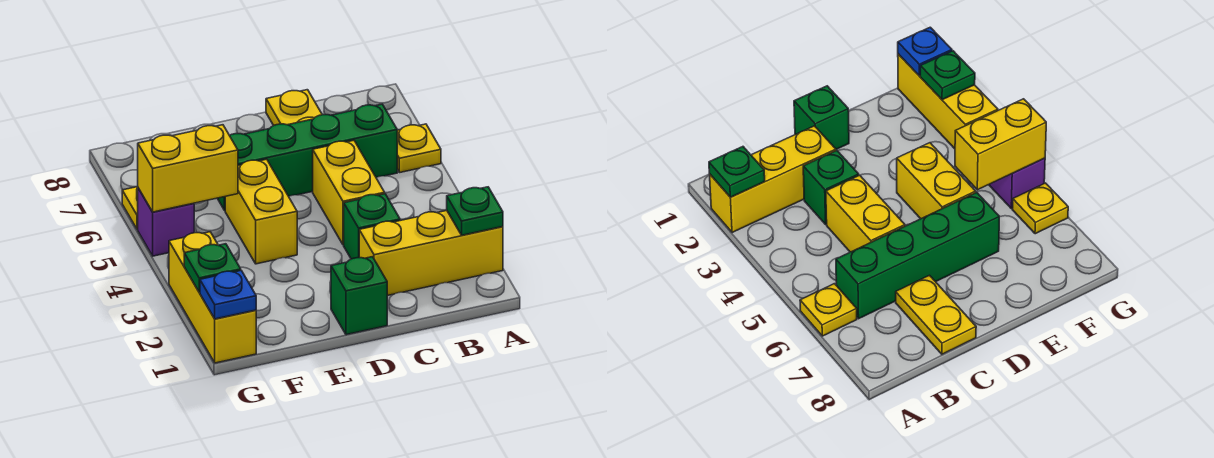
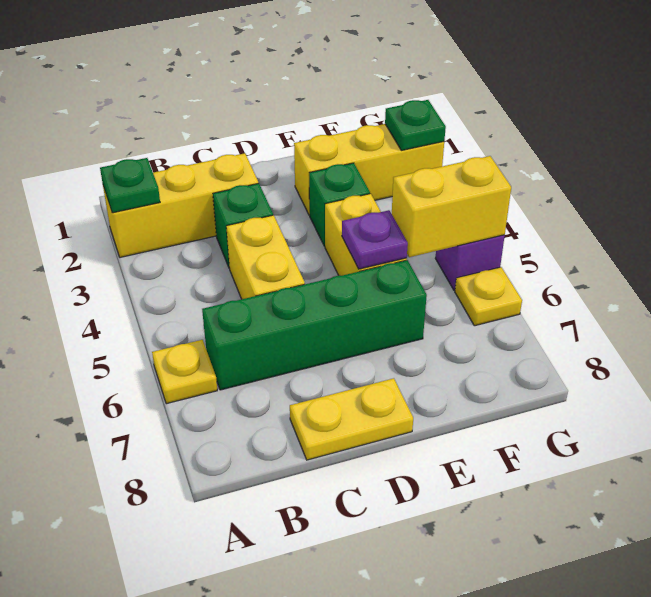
yellow 1x2 plate [266,90,322,126] -> yellow 1x2 plate turned to [290,378,413,460]
green 1x1 brick [331,257,387,335] -> green 1x1 brick moved to [309,163,370,246]
none -> purple 1x1 plate [342,210,408,269]
yellow 1x3 brick [169,232,256,363] -> yellow 1x3 brick turned to [294,124,444,215]
blue 1x1 plate [200,271,256,319] -> none

